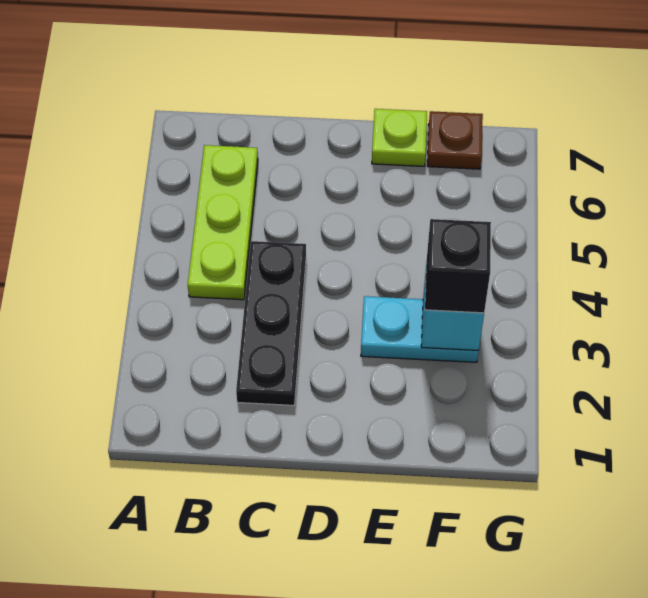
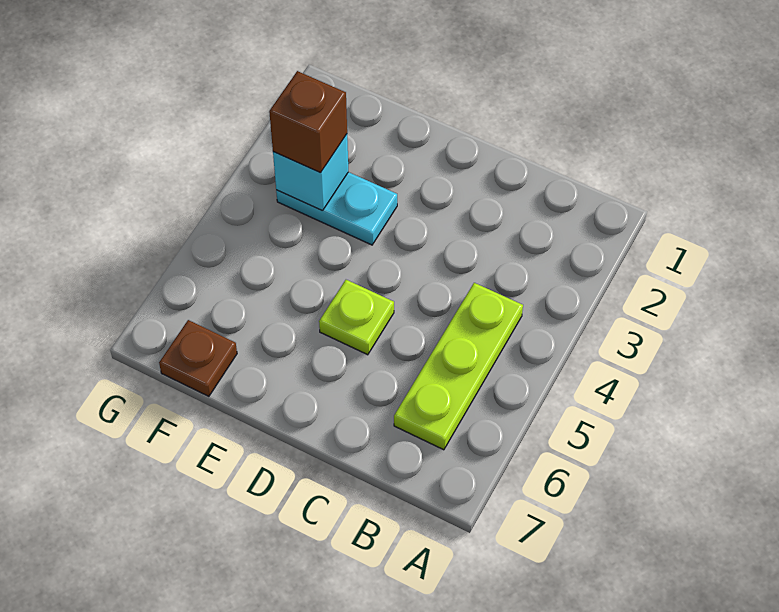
black 1x3 plate [236,241,306,405] -> none
lime 1x1 plate [372,109,427,166] -> lime 1x1 plate moved to [319,280,394,355]
black 1x1 brick [425,219,491,313] -> brown 1x1 brick [269,71,347,173]

